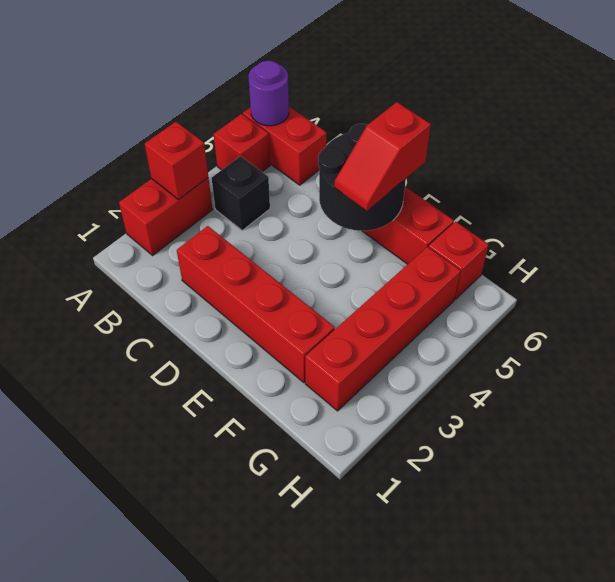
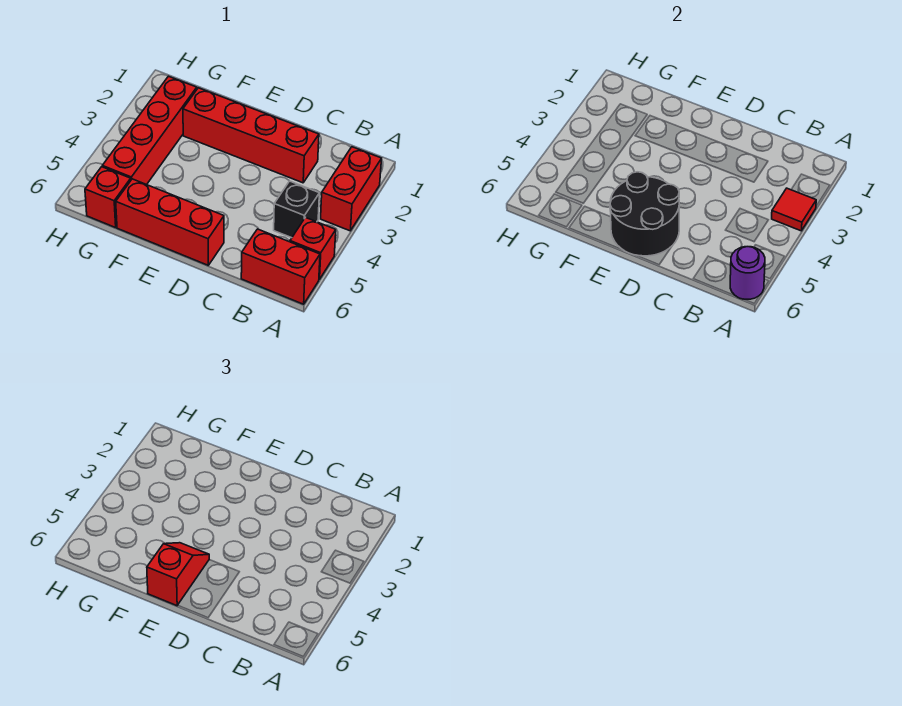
red 1x1 brick [145,122,208,199] -> red 1x1 tile [772,188,816,231]

